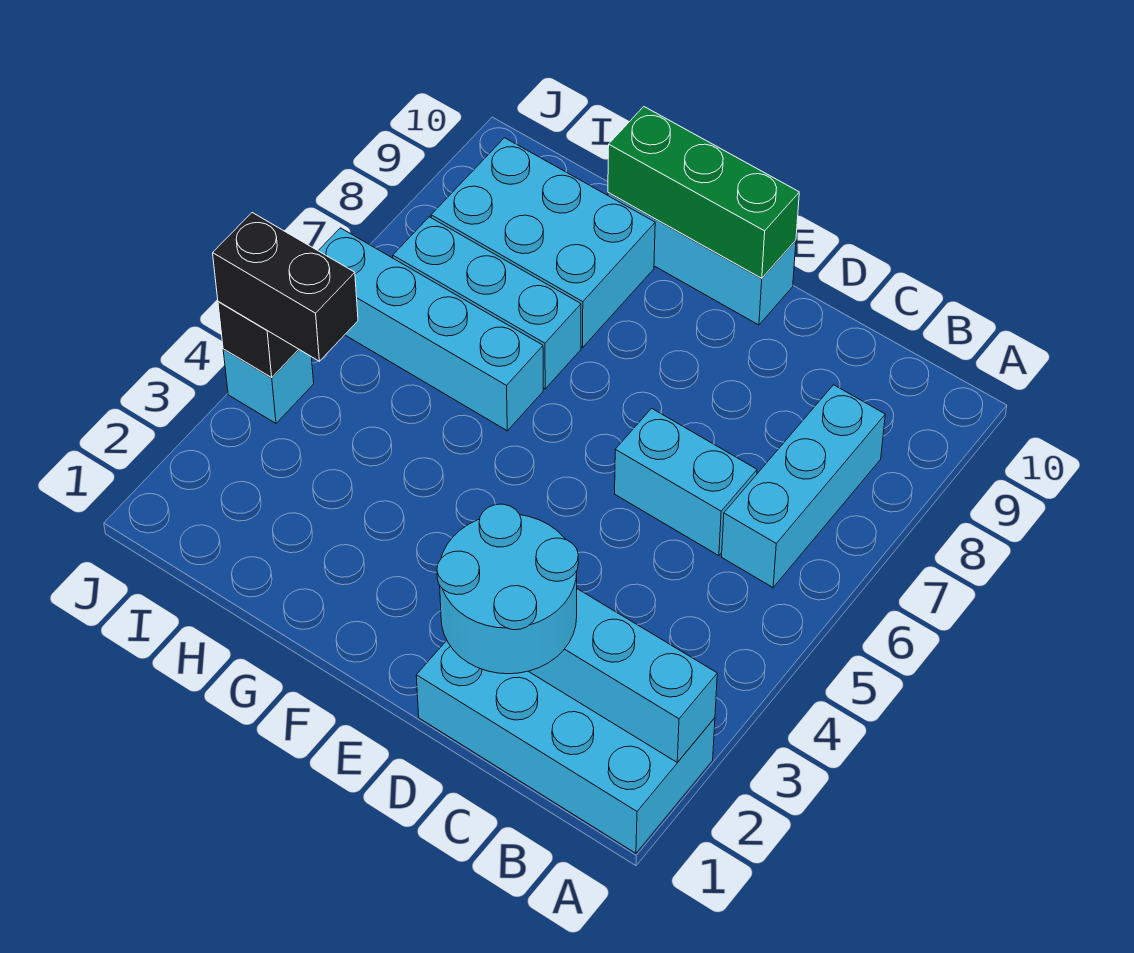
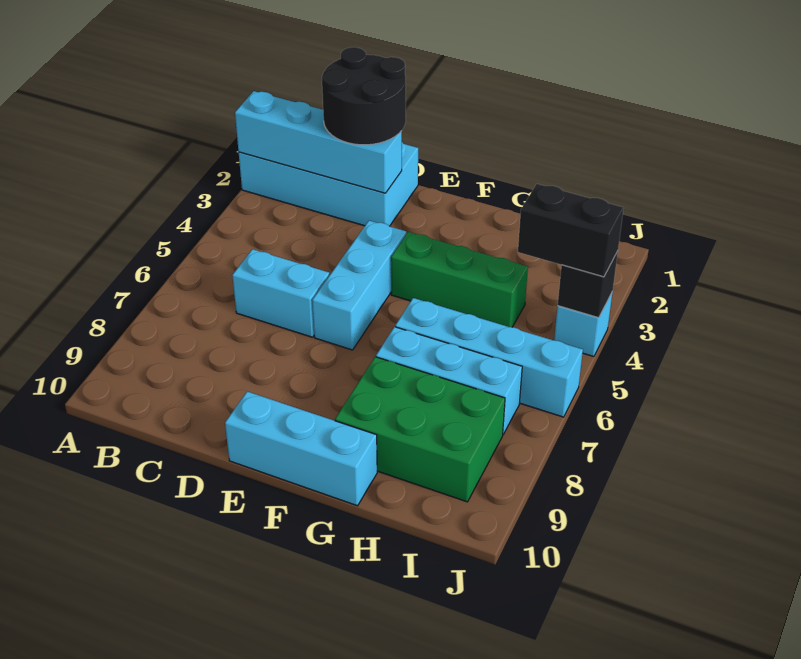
cyan 1x3 brick [722,385,885,587] -> cyan 1x3 brick moved to [312,221,406,350]
cyan 2x2 round brick [437,504,578,674] -> black 2x2 round brick [322,47,406,145]
green 1x3 brick [608,107,799,278] -> green 1x3 brick moved to [391,232,528,327]
cyan 2x3 brick [431,138,655,347] -> green 2x3 brick [335,357,505,502]

